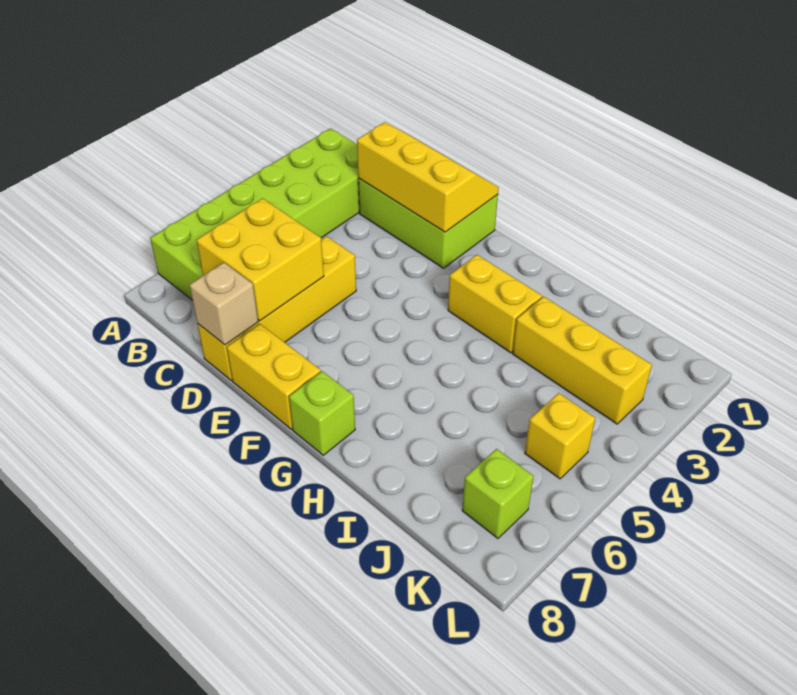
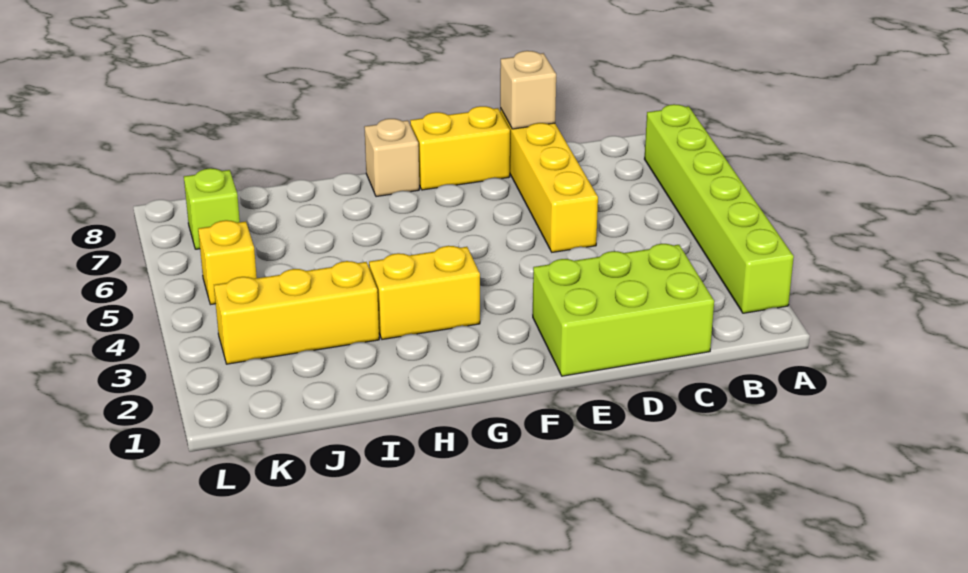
lime 2x6 brick [150,128,359,300] -> lime 1x6 brick [645,104,794,313]
yellow 2x3 slope [357,122,499,232] -> none
yellow 2x2 brick [197,198,324,321] -> none
lime 1x1 brick [289,371,355,455] -> tan 1x1 brick [364,119,419,197]

